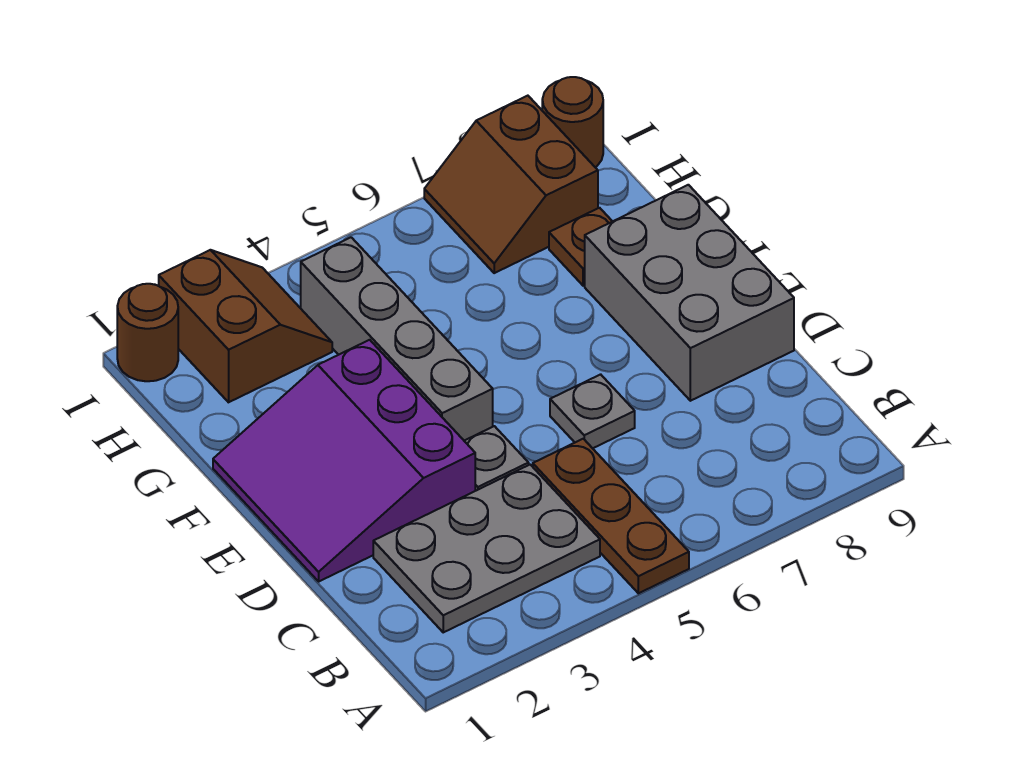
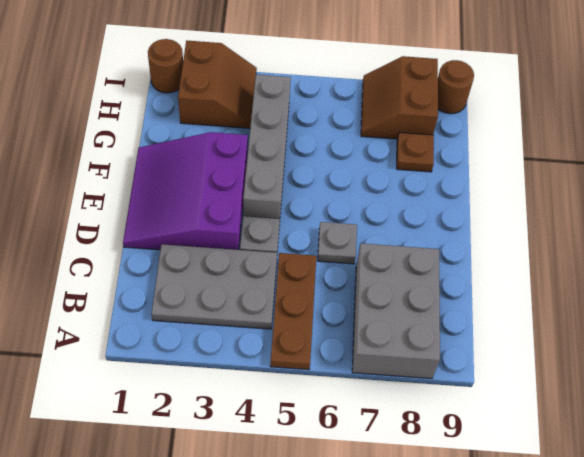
grey 2x3 brick [585,185,794,401] -> grey 2x3 brick moved to [352,243,440,379]

